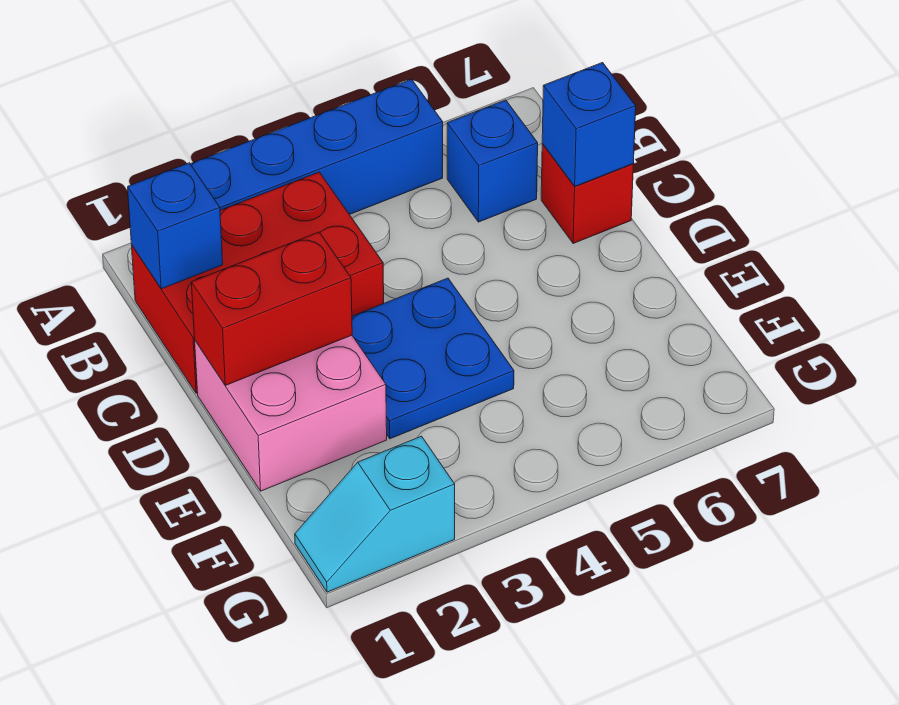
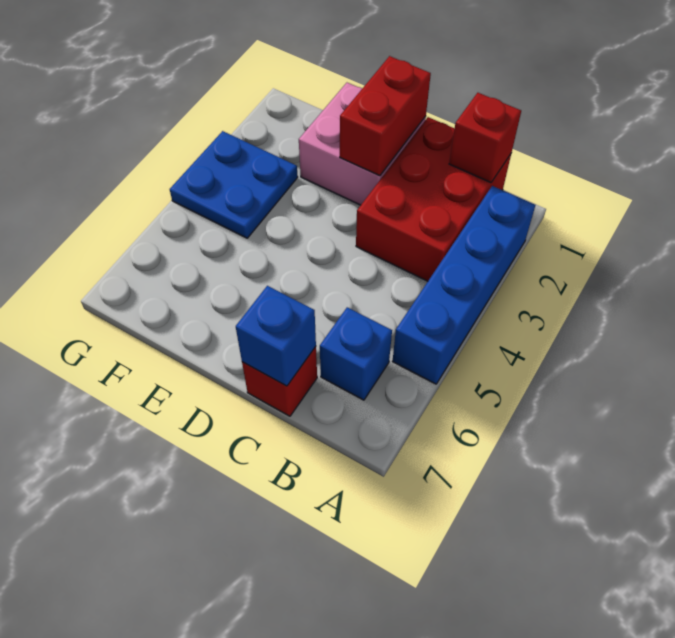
blue 1x1 brick [128,163,223,289] -> red 1x1 brick [449,93,521,183]
blue 2x2 plate [352,278,514,439] -> blue 2x2 plate moved to [170,131,298,238]
cyan 1x2 slope [295,436,455,592] -> none

